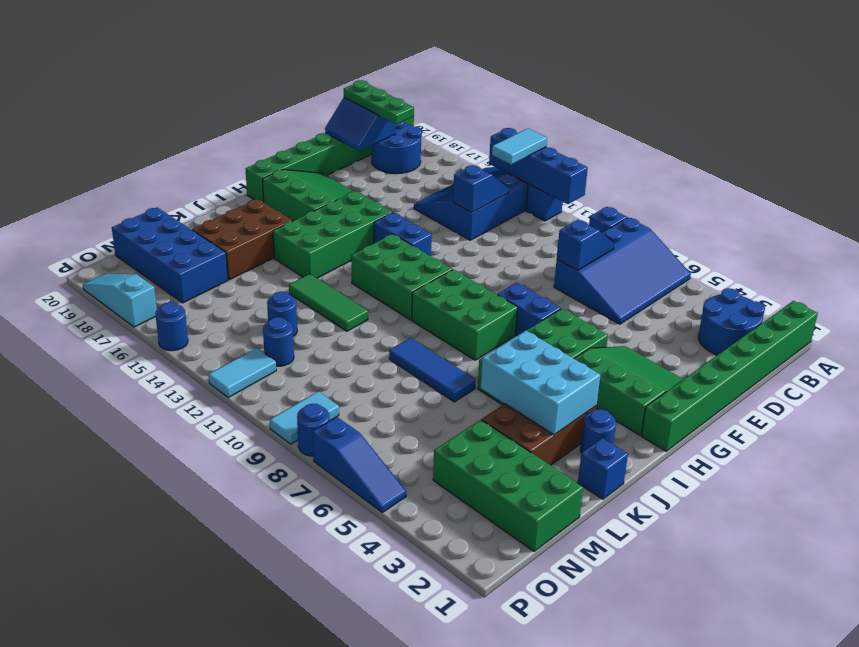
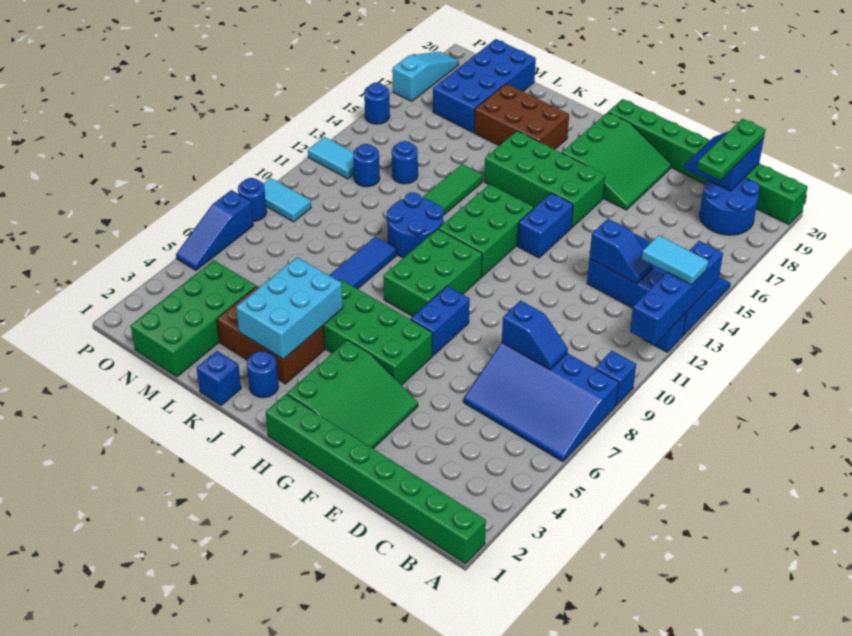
blue 2x2 round brick [698,288,765,355] -> blue 2x2 round brick moved to [386,192,444,258]

